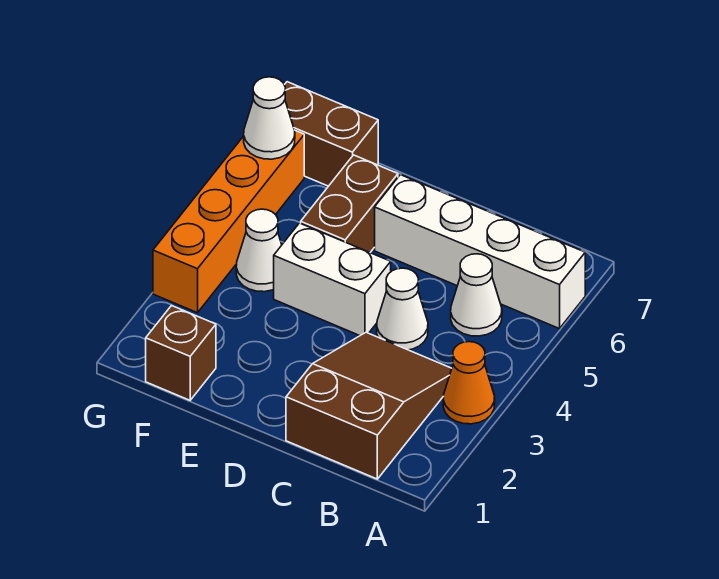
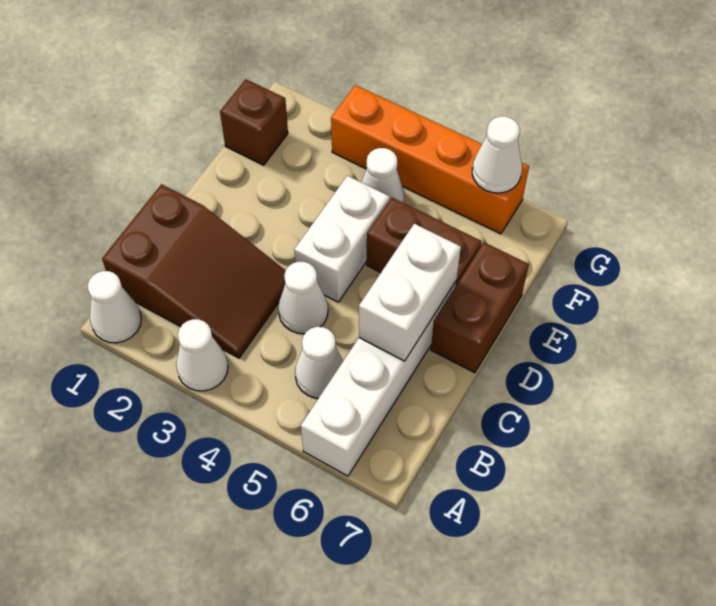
none -> white 1x1 cone [88,271,141,343]
orange 1x1 cone [443,342,495,424] -> white 1x1 cone [176,319,228,391]
none -> white 1x2 brick [359,224,461,361]
brown 1x2 brick [285,82,378,186] -> brown 1x2 brick moved to [431,242,529,373]

